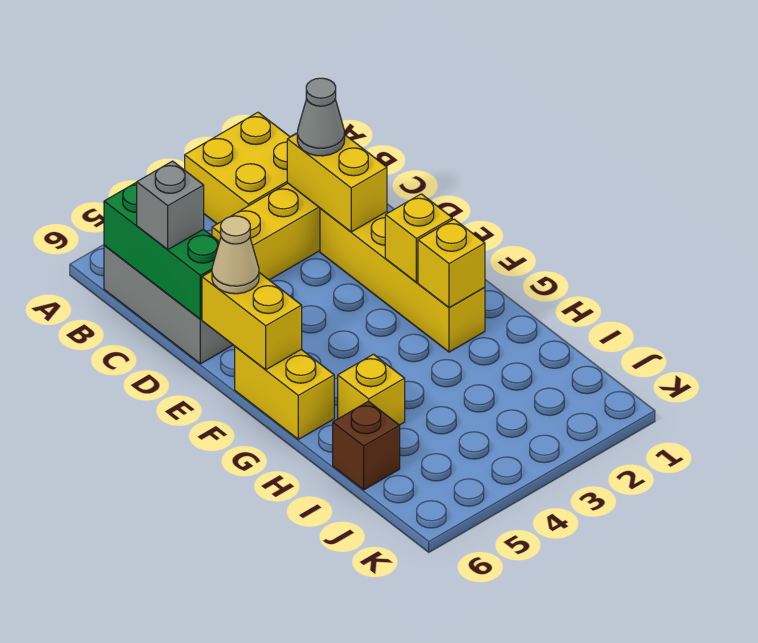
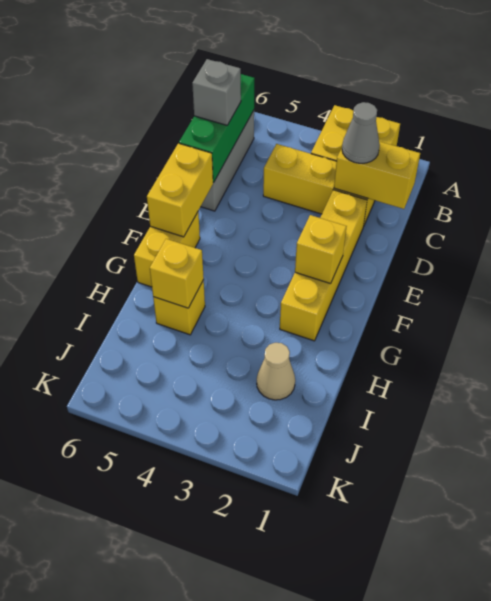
yellow 1x2 brick [287,134,387,232] -> yellow 1x2 brick turned to [334,141,420,209]
tan 1x1 cone [212,216,259,294] -> tan 1x1 cone moved to [257,343,295,400]
yellow 1x1 brick [418,219,485,308] -> yellow 1x1 brick moved to [150,239,204,308]
brown 1x1 brick [333,401,400,490] -> none

